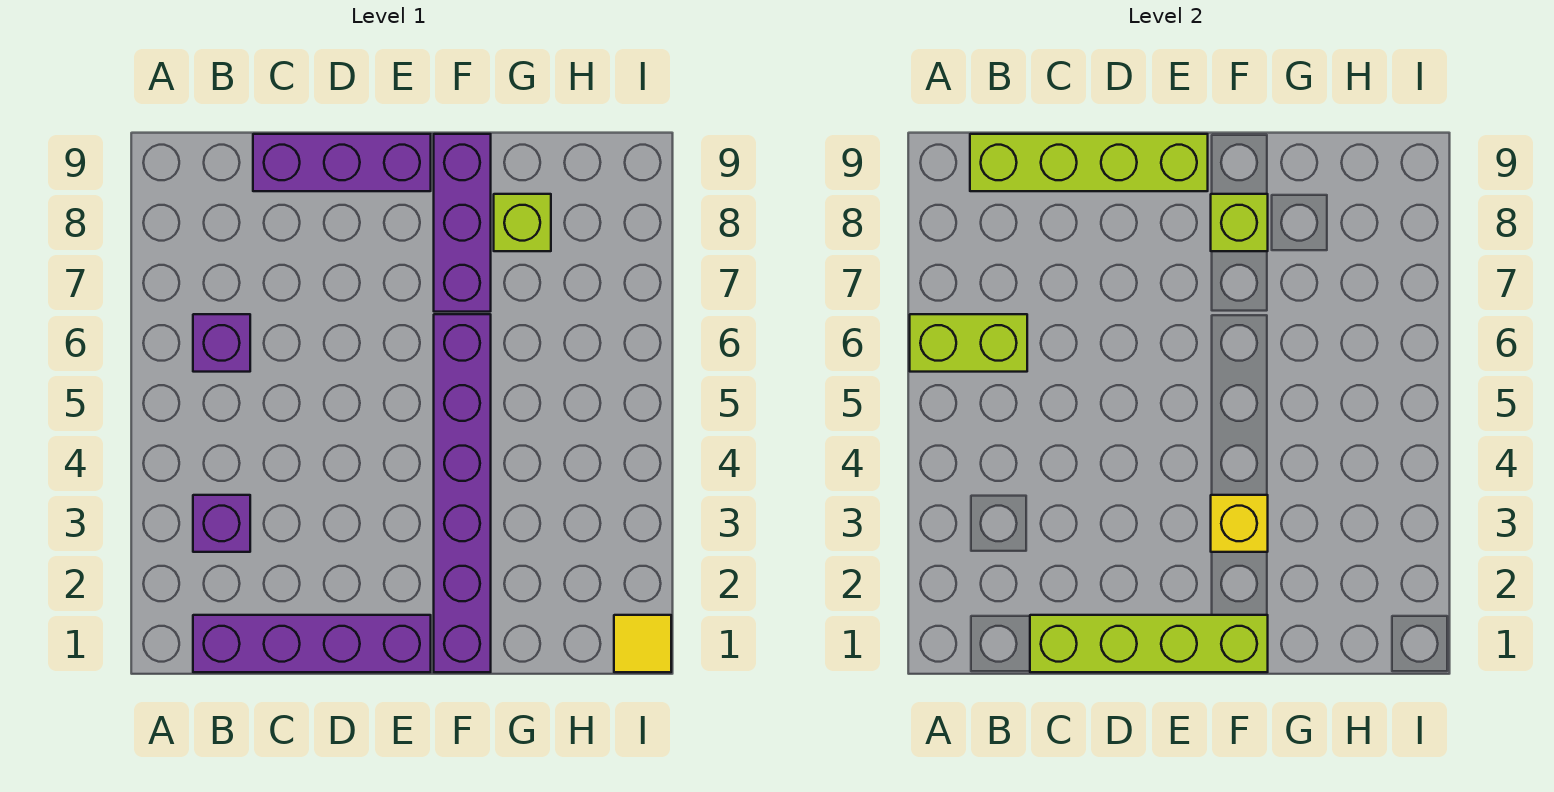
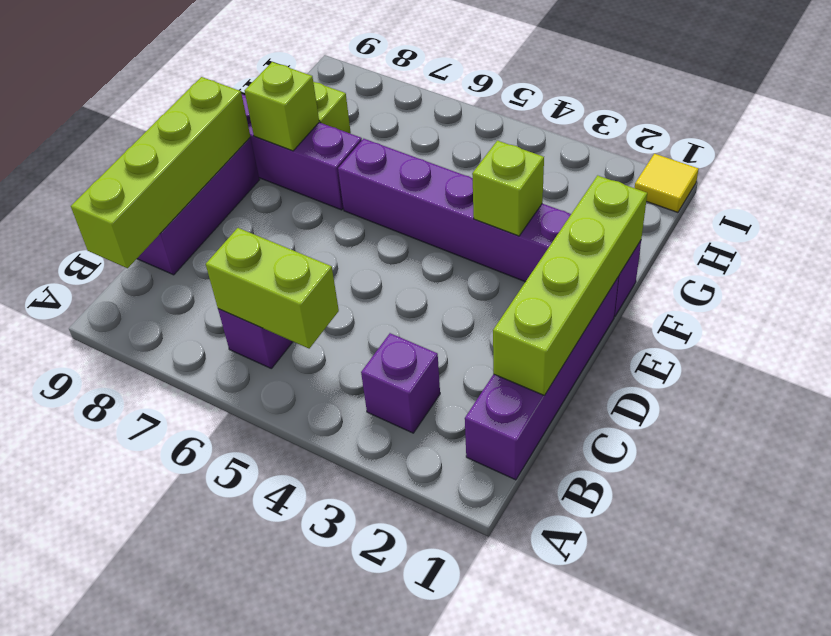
lime 1x2 brick [910,314,1027,372] -> lime 1x2 brick turned to [206,228,339,348]
yellow 1x1 brick [1211,495,1268,552] -> lime 1x1 brick [472,141,544,236]

